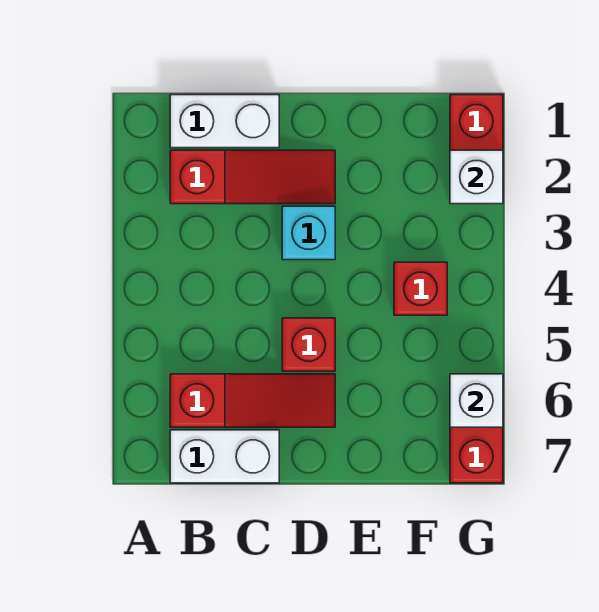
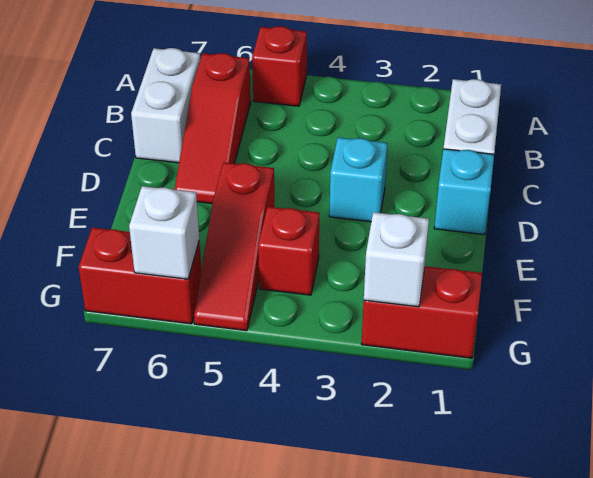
red 1x3 slope [170,150,335,204] -> red 1x3 slope moved to [194,162,275,331]
none -> cyan 1x1 brick [434,149,494,235]
red 1x1 brick [282,318,335,371] -> red 1x1 brick moved to [252,26,307,106]

